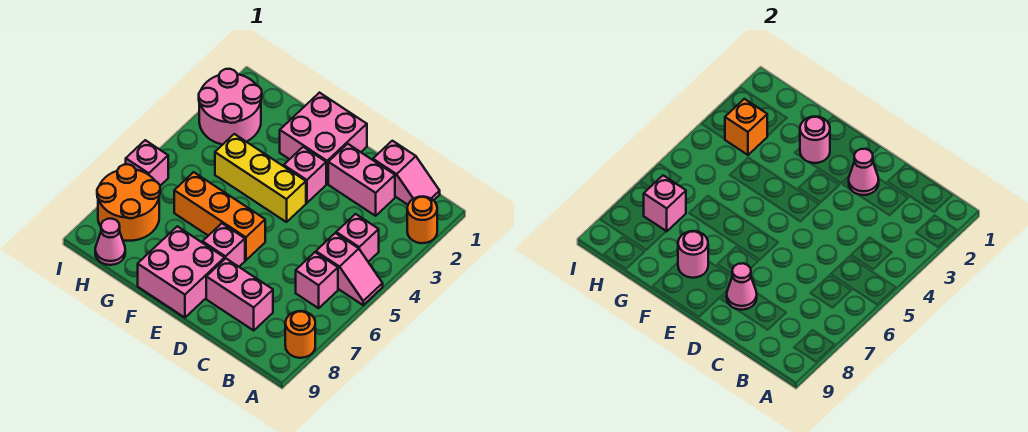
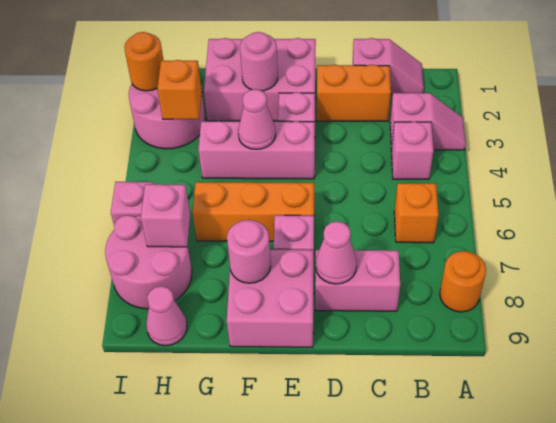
orange 1x1 round brick [407,197,437,243] -> orange 1x1 round brick moved to [124,32,164,91]
pink 1x2 slope [316,233,383,305] -> pink 1x2 slope moved to [390,93,466,150]
pink 1x1 brick [296,252,338,308] -> orange 1x1 brick [394,183,439,243]
pink 1x2 brick [328,144,395,216] -> orange 1x2 brick [317,65,391,121]
pink 1x1 cone [849,149,879,195] -> pink 1x1 cone moved to [238,89,276,149]
pink 2x2 brick [280,93,367,184] -> pink 2x3 brick [204,38,316,121]
yellow 1x3 brick [215,134,306,222] -> pink 1x3 brick [198,121,315,179]
orange 2x2 round brick [97,164,160,241] -> pink 2x2 round brick [105,215,192,309]

